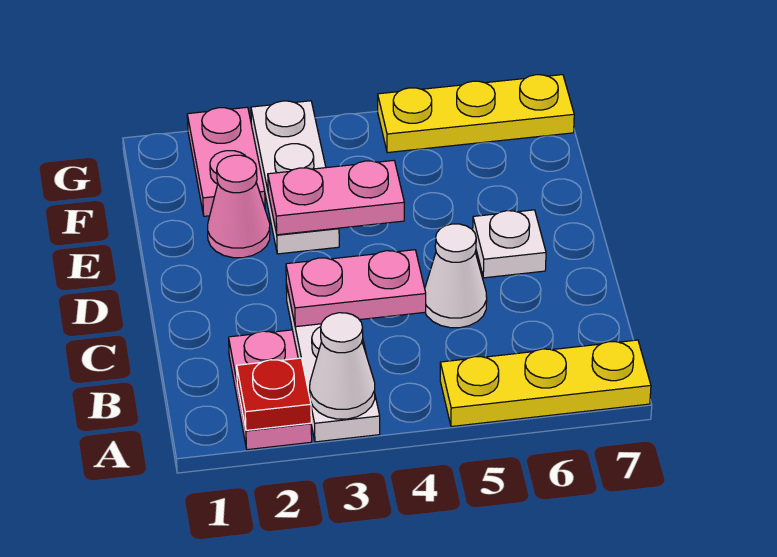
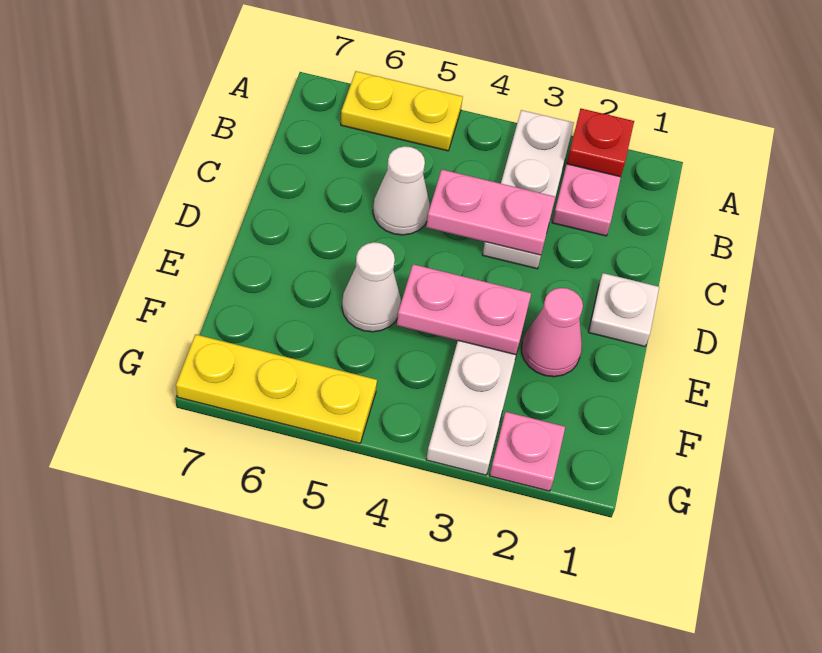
white 1x1 cone [310,313,375,419] -> white 1x1 cone moved to [342,242,401,332]
yellow 1x3 plate [440,340,651,427] -> yellow 1x2 plate [341,71,463,151]
white 1x1 plate [473,210,546,278] -> white 1x1 plate moved to [589,273,659,346]
pink 1x2 plate [187,107,265,216] -> pink 1x1 plate [490,412,565,491]

